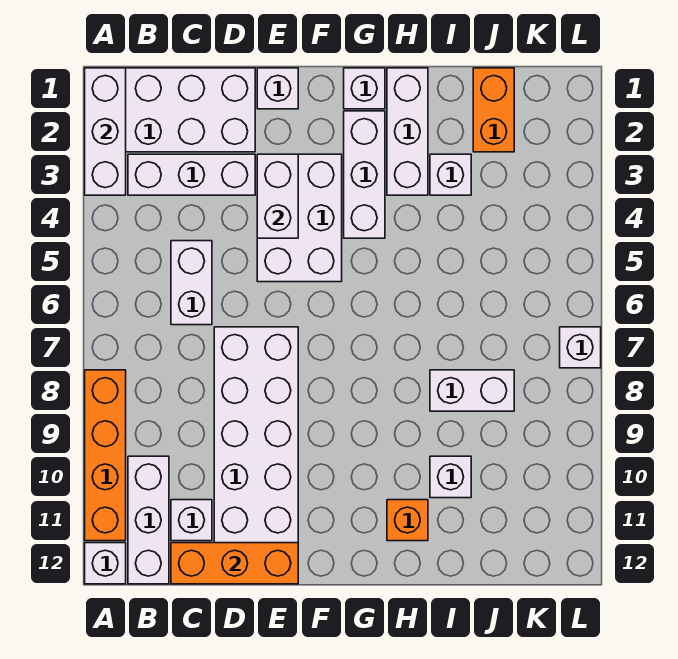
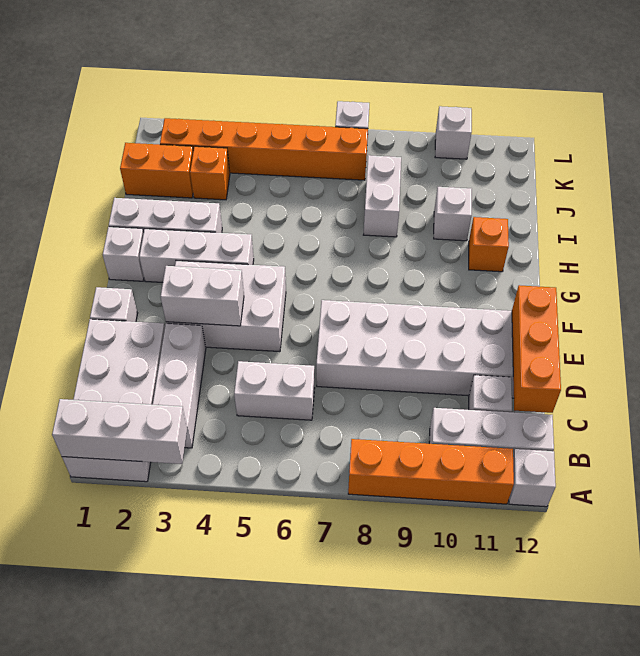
white 1x1 brick [430,154,471,195] -> white 1x1 brick moved to [435,106,472,159]
none -> orange 1x1 brick [190,146,230,200]
none -> orange 1x6 brick [160,118,368,180]

